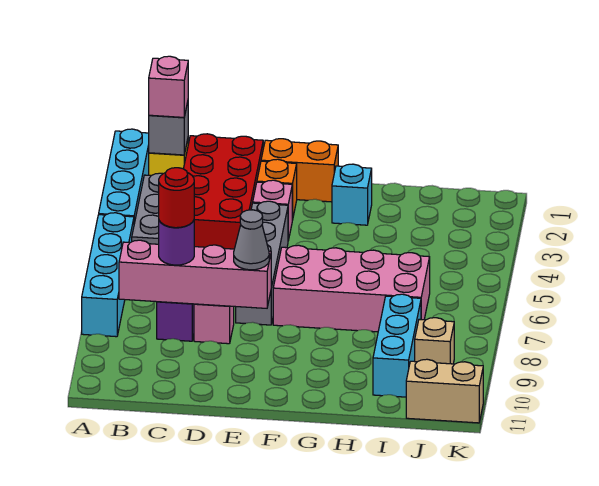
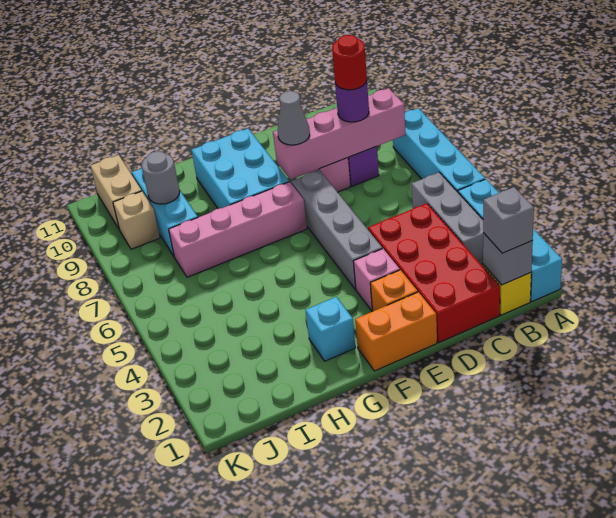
pink 1x1 brick [149,56,188,117] -> grey 1x1 brick [483,187,534,253]
pink 2x4 brick [273,245,430,332] -> pink 1x4 brick [169,182,307,277]
none -> cyan 2x3 brick [192,129,289,209]
none -> grey 1x1 round brick [142,151,180,204]
tan 1x2 brick [406,359,483,423] -> tan 1x2 brick turned to [91,155,142,229]

